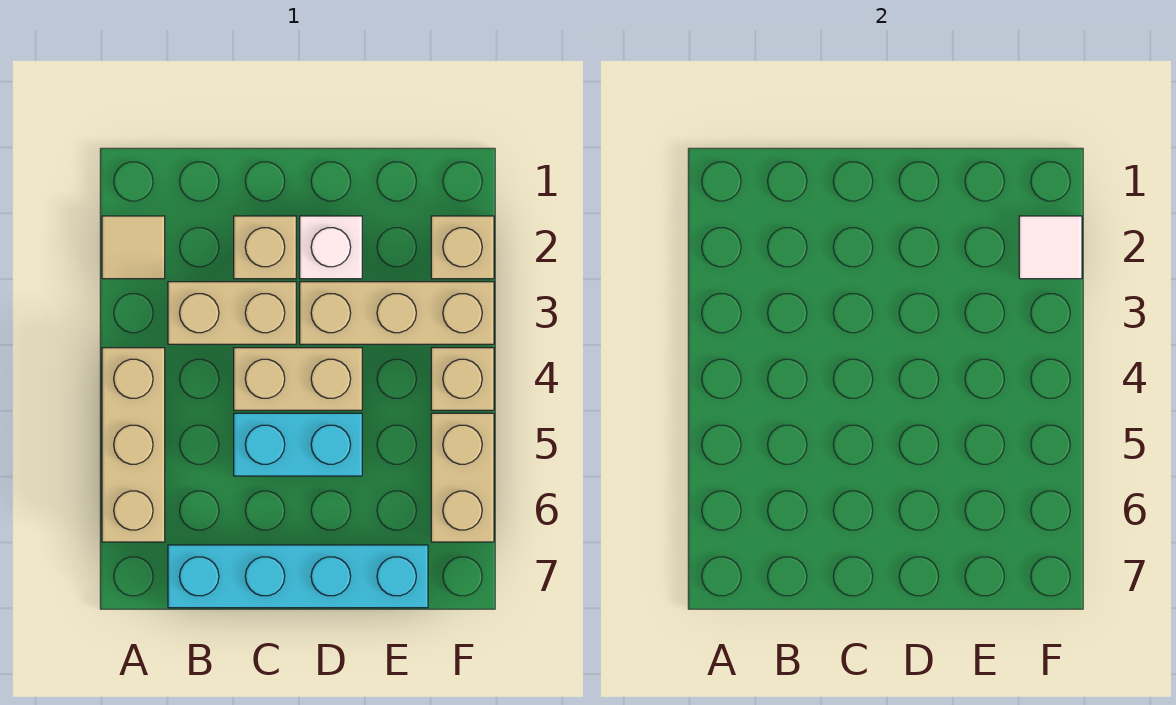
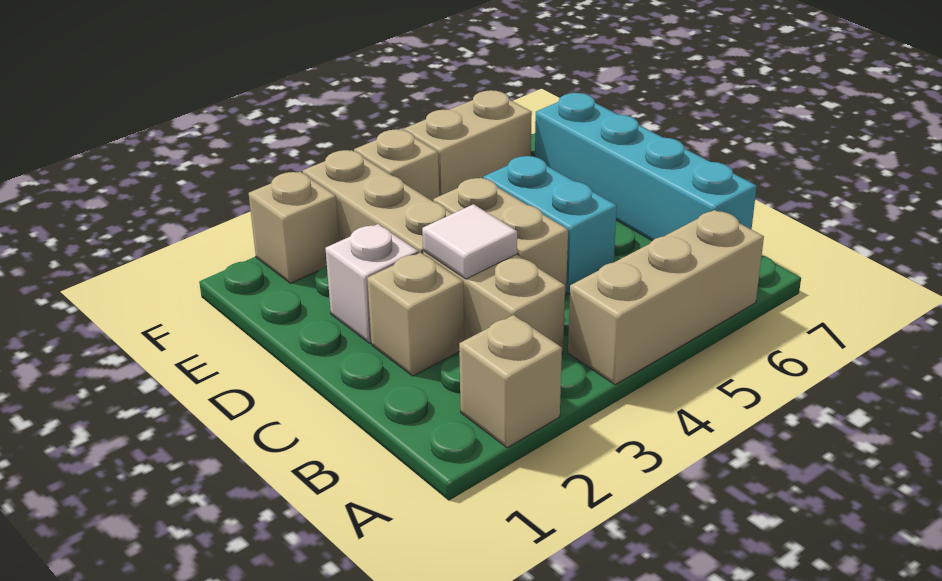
tan 1x1 tile [102,216,165,279] -> tan 1x1 brick [459,315,562,448]
white 1x1 tile [1019,216,1082,279] -> white 1x1 tile moved to [422,204,517,279]

